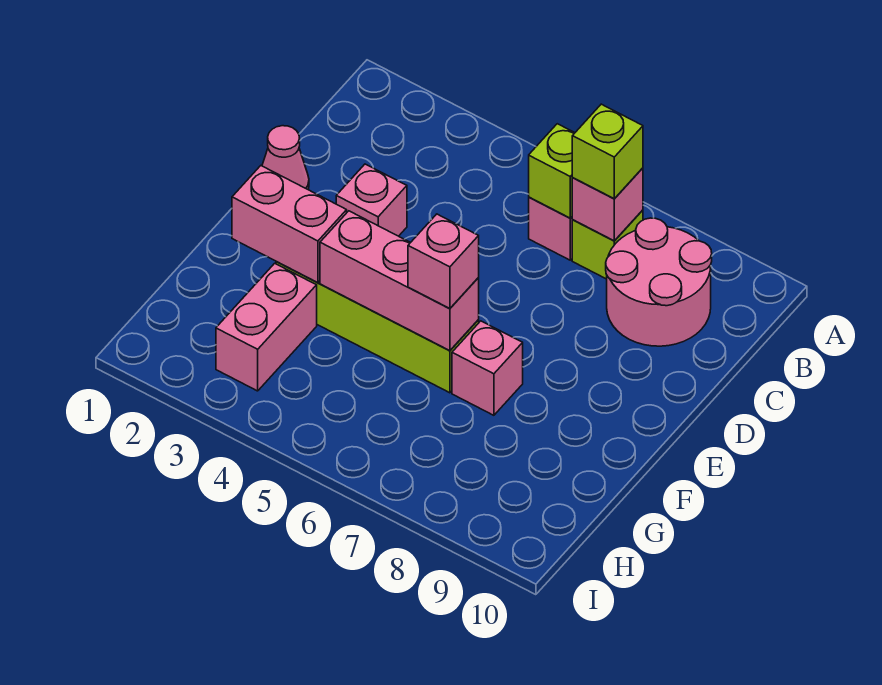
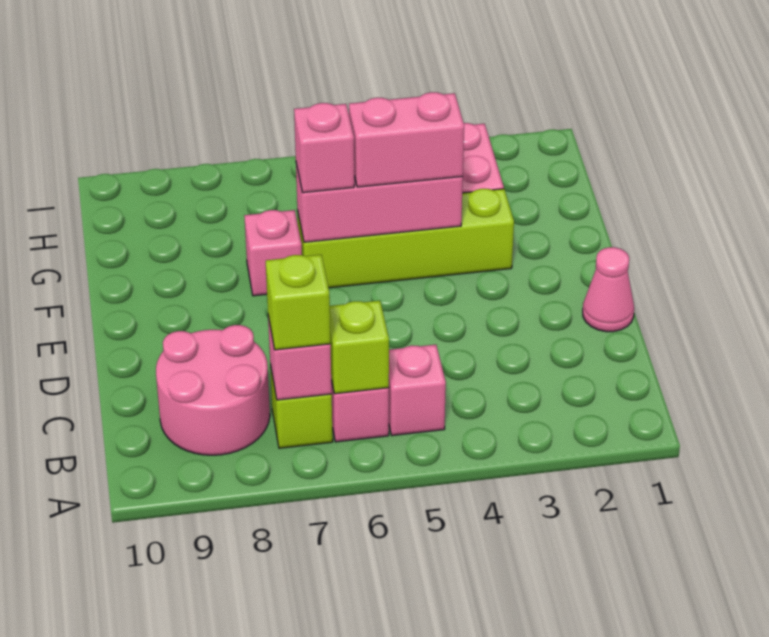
pink 1x1 brick [336,164,407,236] -> pink 1x1 brick moved to [389,345,446,436]
pink 1x2 brick [232,166,347,283] -> pink 1x2 brick moved to [349,92,464,187]

